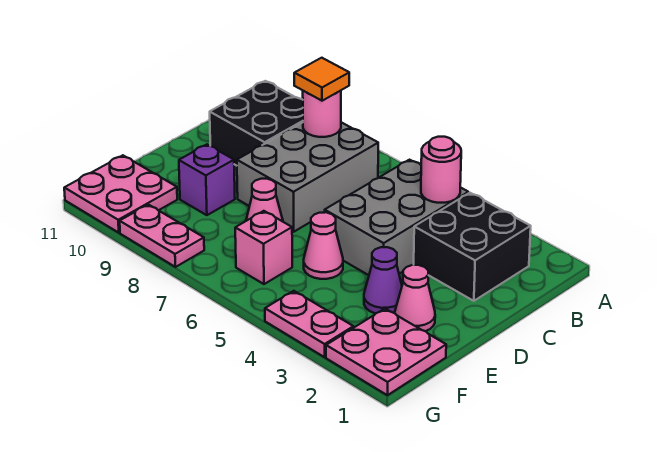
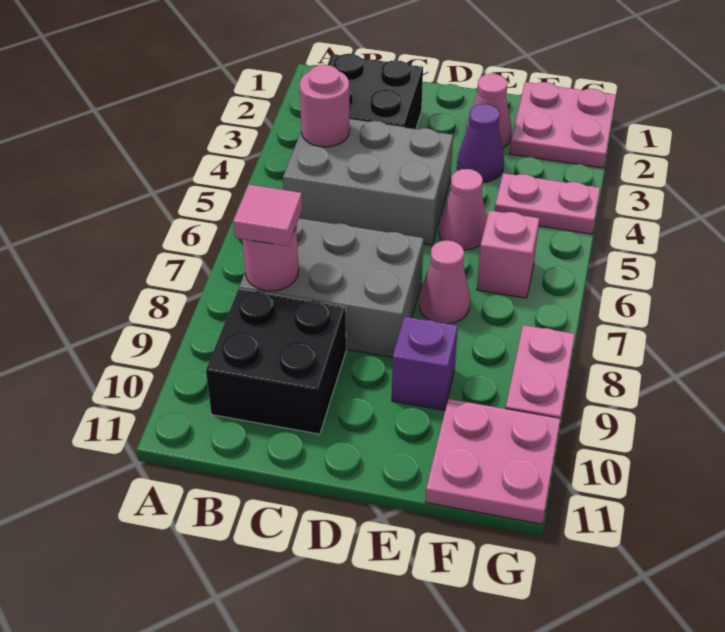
orange 1x1 tile [294,58,349,101] -> pink 1x1 tile [233,185,302,246]
pink 1x2 plate [265,291,353,357] -> pink 1x2 plate turned to [495,173,600,234]

